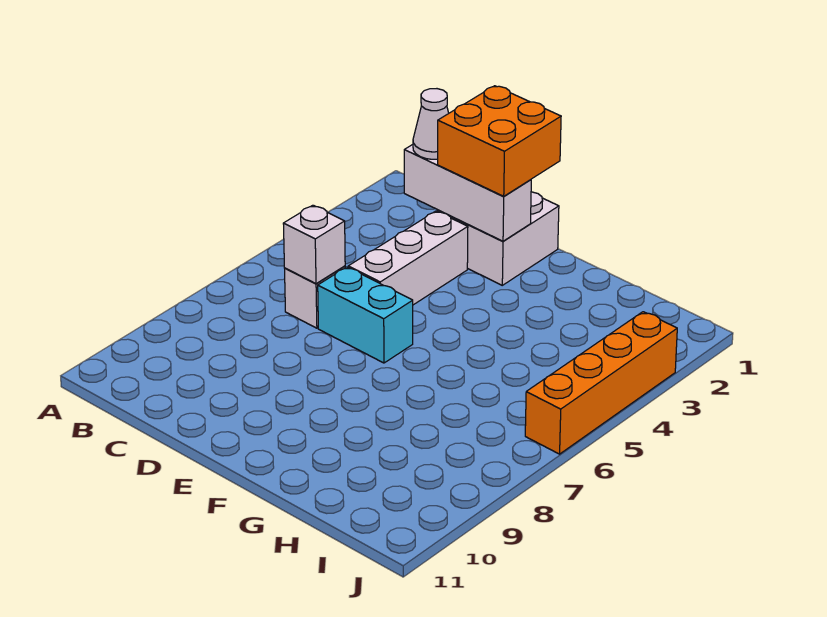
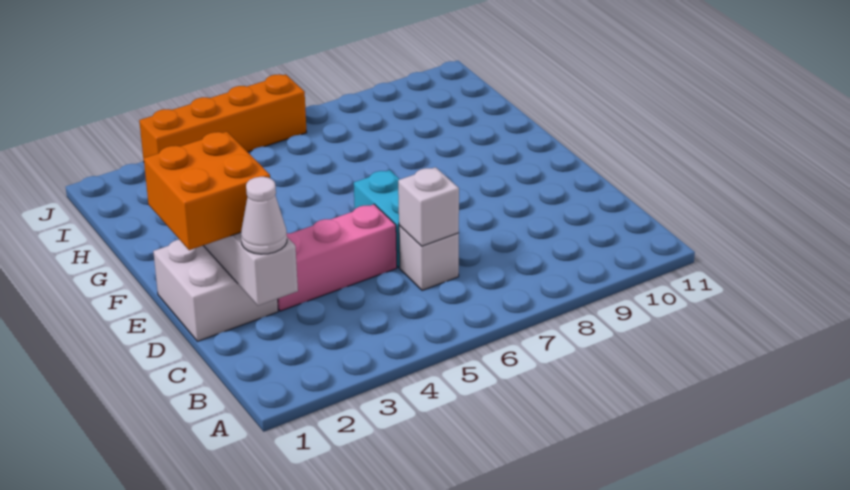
white 1x3 brick [348,211,468,305] -> pink 1x3 brick [277,204,397,311]

